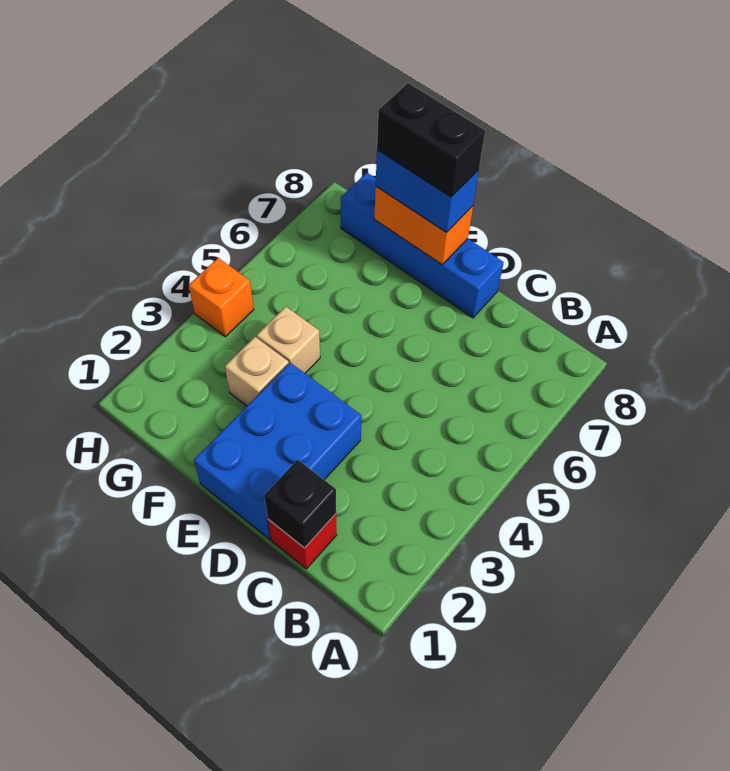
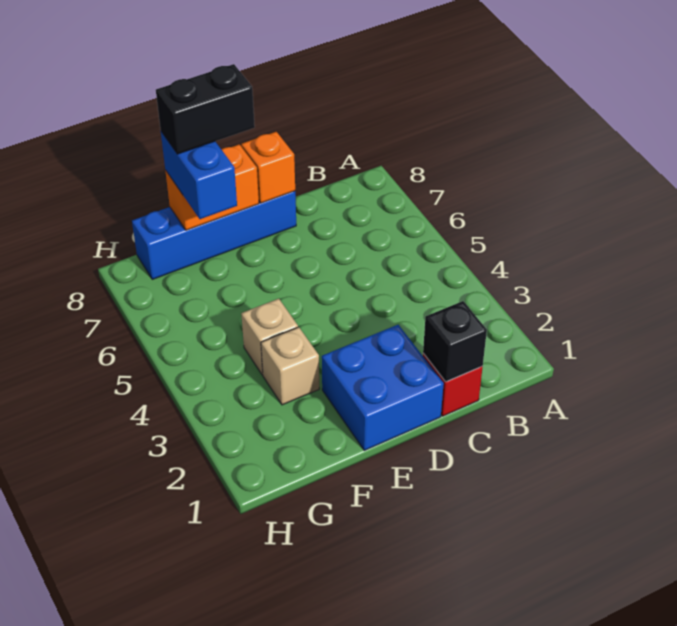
blue 2x3 brick [194,363,361,539] -> blue 2x2 brick [322,325,444,451]
blue 1x2 brick [376,150,479,233] -> blue 1x2 brick turned to [161,132,237,219]
orange 1x1 brick [189,258,254,337] -> orange 1x1 brick moved to [241,132,295,203]

